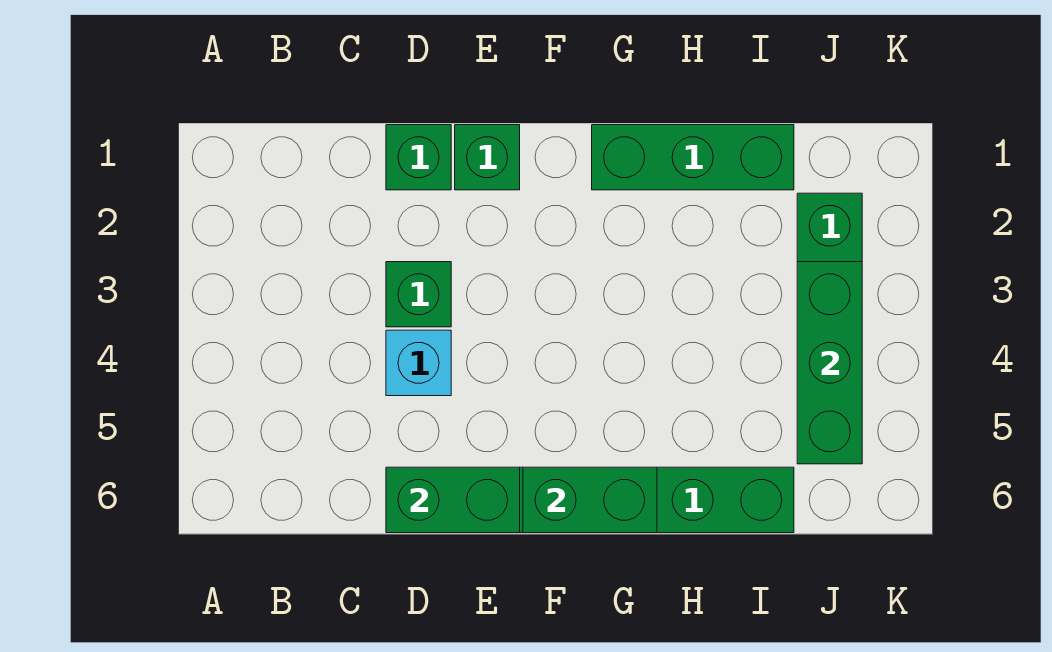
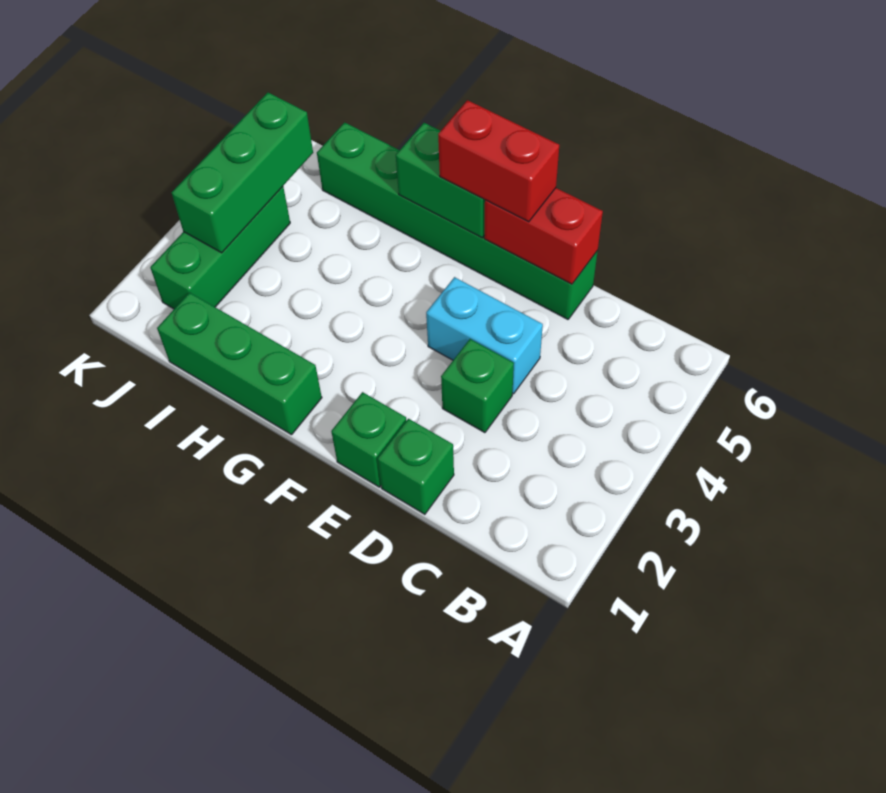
cyan 1x1 brick [386,330,451,396] -> cyan 1x2 brick [426,277,543,394]
green 1x2 brick [386,467,520,533] -> red 1x2 brick [484,188,603,284]
none -> red 1x2 brick [438,100,559,222]

